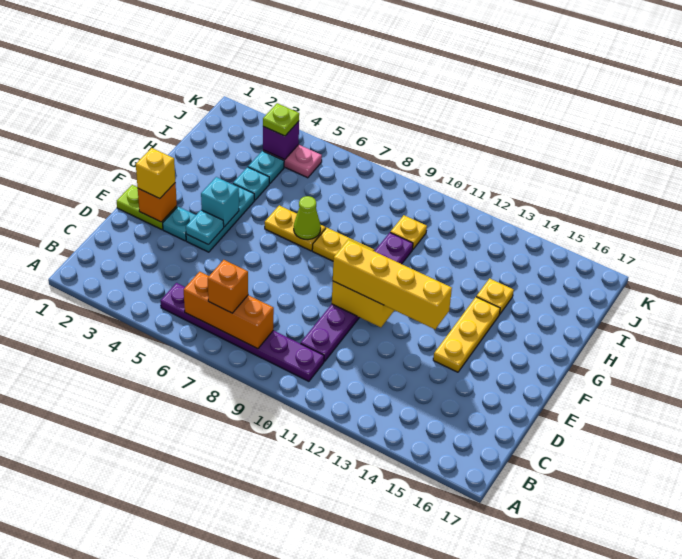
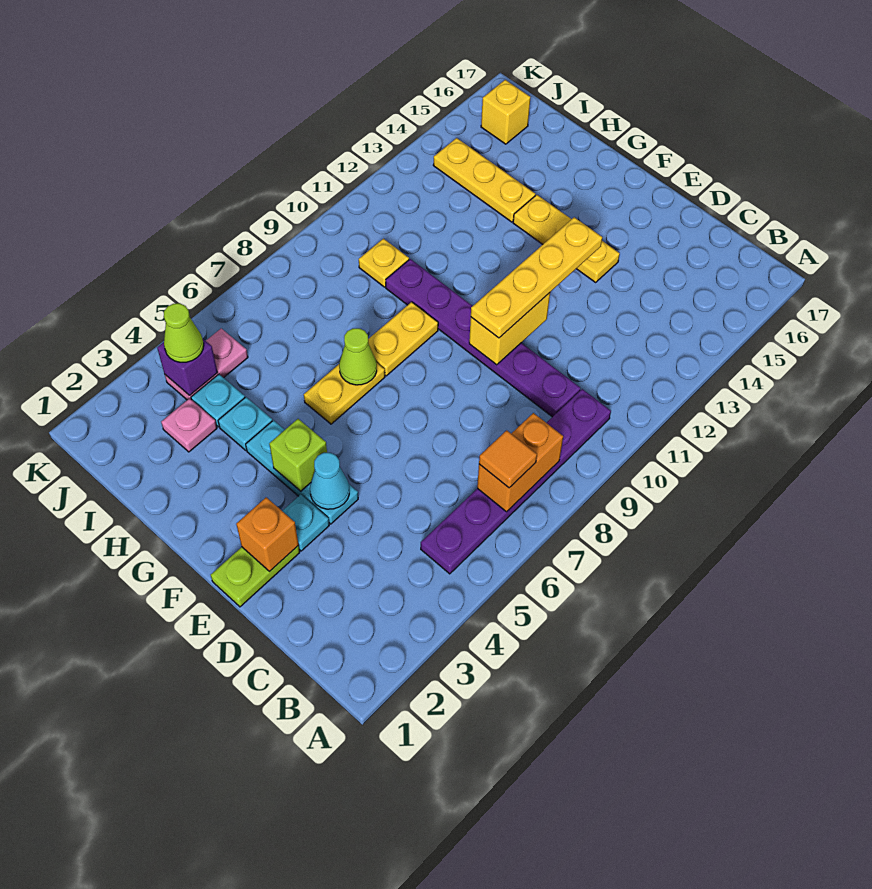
orange 1x3 brick [184,272,274,349] -> orange 1x2 brick [477,413,563,512]
orange 1x1 brick [208,260,248,313] -> orange 1x1 tile [479,430,537,488]
yellow 1x1 brick [136,148,175,199] -> yellow 1x1 brick moved to [481,80,530,144]
cyan 1x1 plate [186,210,224,245] -> cyan 1x1 cone [310,453,349,509]
yellow 1x4 brick [333,240,452,329] -> yellow 1x4 plate [471,217,602,338]
cyan 1x1 brick [201,177,239,227] -> lime 1x1 brick [269,419,327,491]
yellow 1x1 plate [476,278,514,314] -> yellow 1x3 plate [433,138,535,222]
none -> pink 1x1 plate [161,398,217,452]
lime 1x1 plate [263,103,299,136] -> lime 1x1 cone [164,303,204,362]

